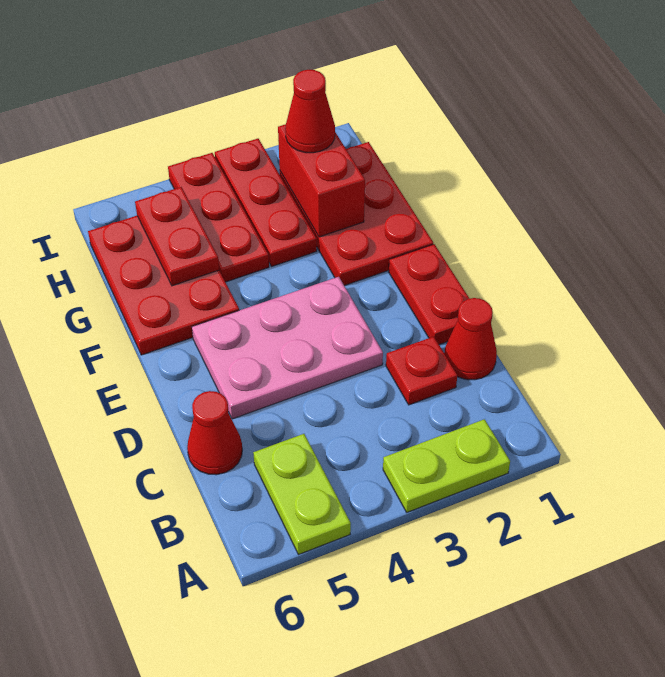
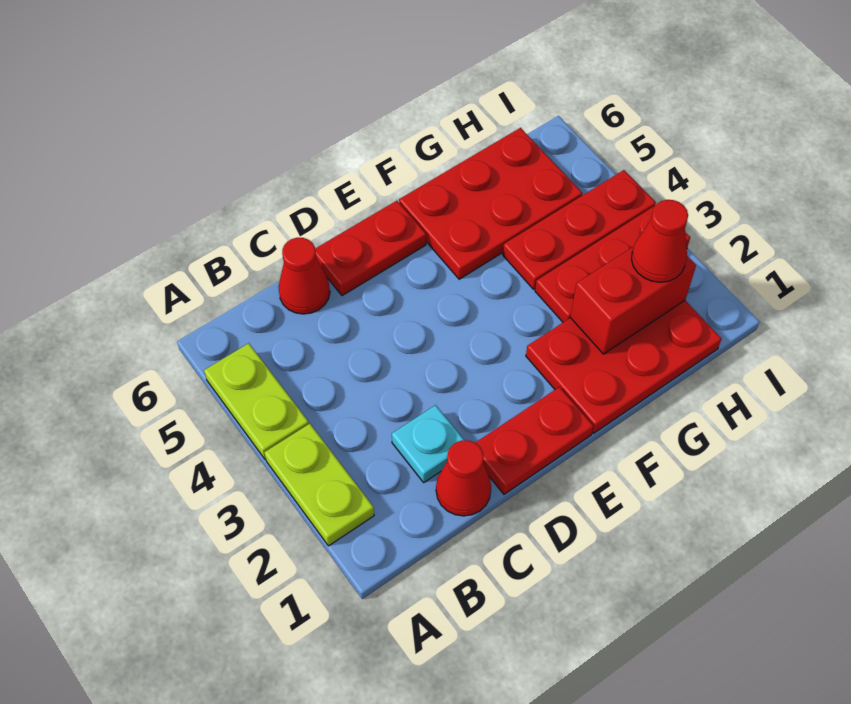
lime 1x2 plate [253,434,351,555] -> lime 1x2 plate turned to [204,343,309,459]
red 1x1 plate [386,337,457,405] -> cyan 1x1 plate [392,405,464,482]
pink 2x3 plate [192,277,383,419] -> none
red 1x2 plate [135,187,219,286] -> red 1x2 plate moved to [315,201,426,296]

